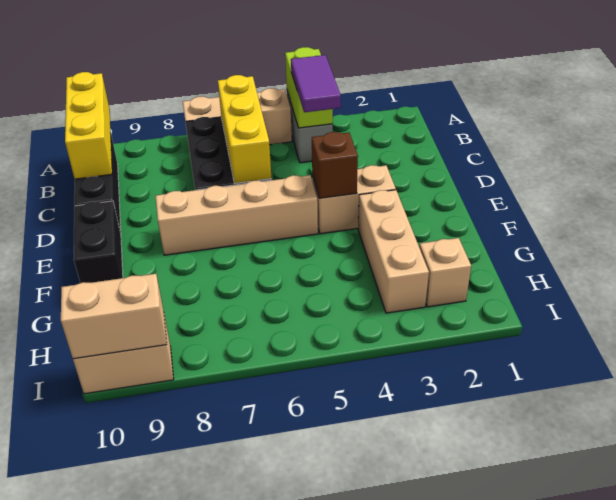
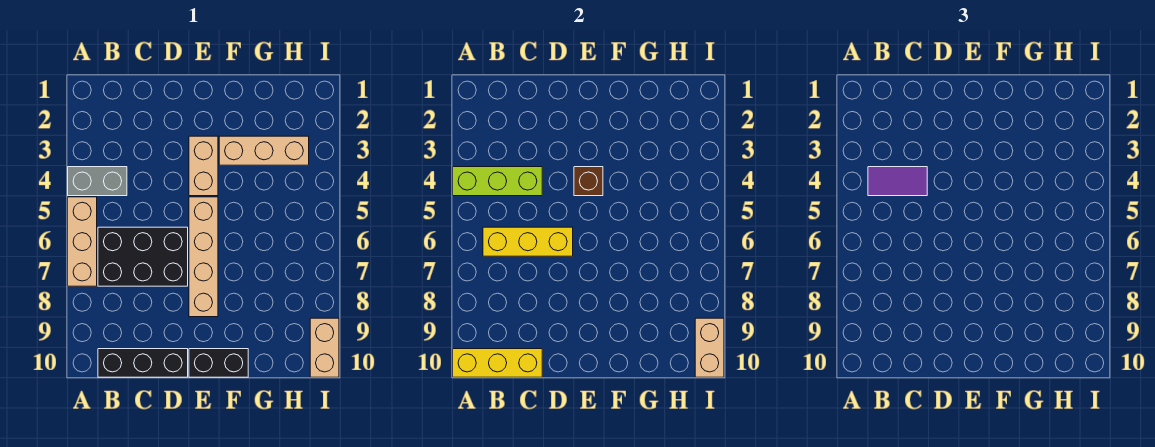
lime 1x2 brick [285,47,333,128] -> lime 1x3 brick [453,167,542,196]
tan 1x1 brick [419,238,471,307] -> none

